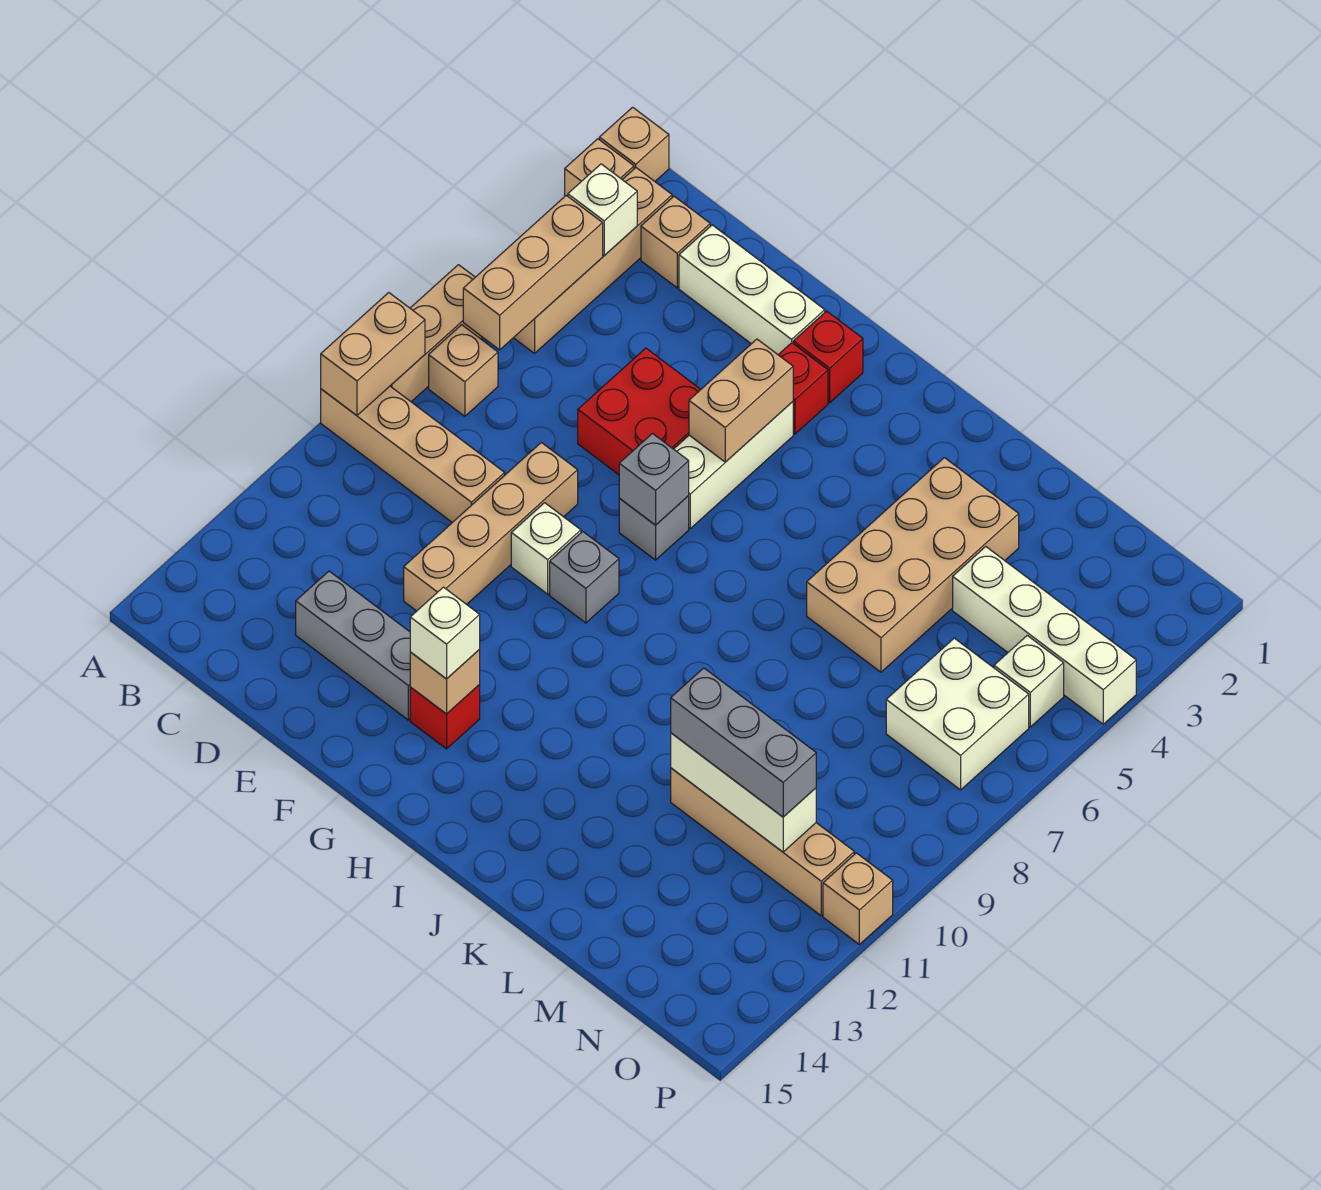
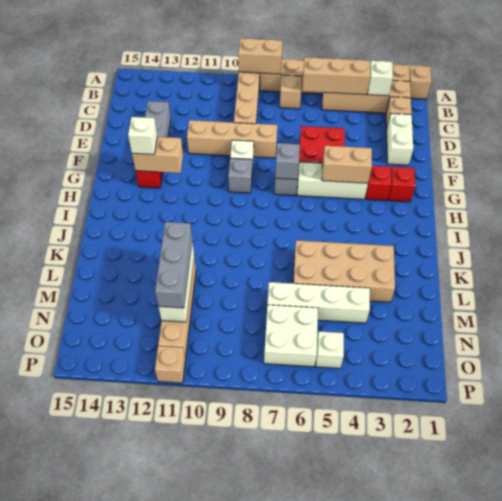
white 1x3 brick [679,225,825,354] -> white 1x2 brick [386,113,413,165]
tan 1x1 brick [410,650,480,714] -> tan 1x2 brick [132,137,183,173]
white 1x4 brick [953,547,1136,724] -> white 1x4 brick turned to [267,282,370,323]

